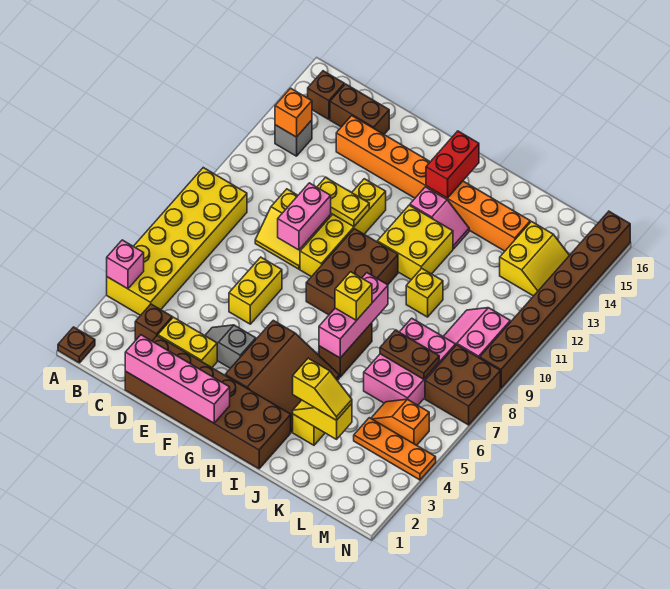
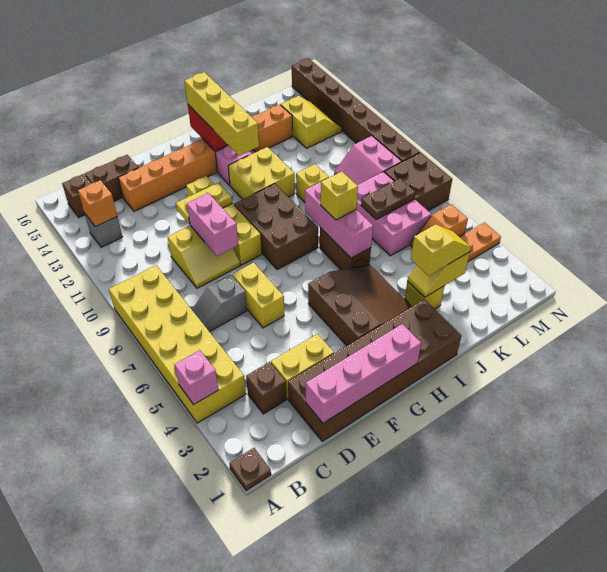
grey 1x2 slope [205,325,256,368] -> grey 1x2 slope moved to [192,275,247,332]
none -> yellow 1x4 brick [185,72,259,156]

